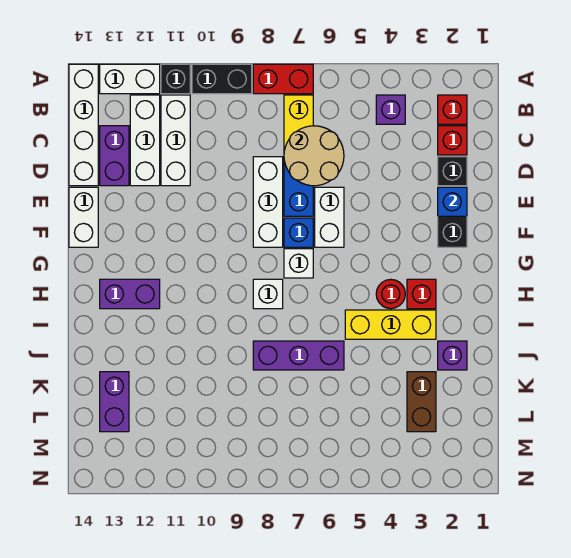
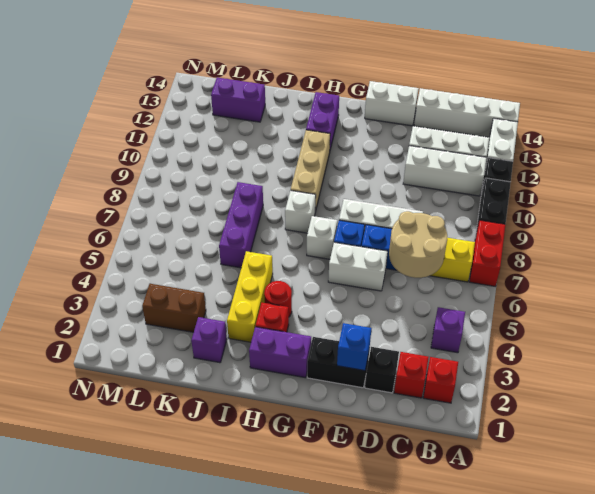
purple 1x2 brick [100,126,129,186] -> purple 1x2 brick moved to [249,327,311,378]
none -> tan 1x3 brick [291,130,330,212]

